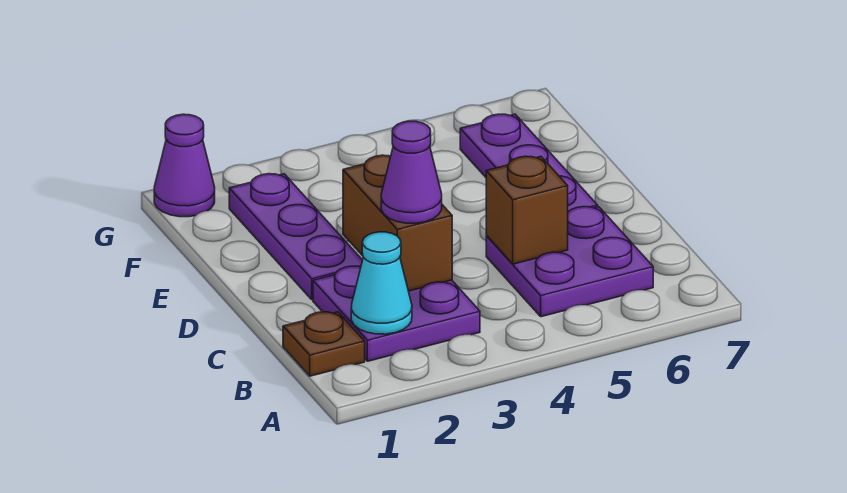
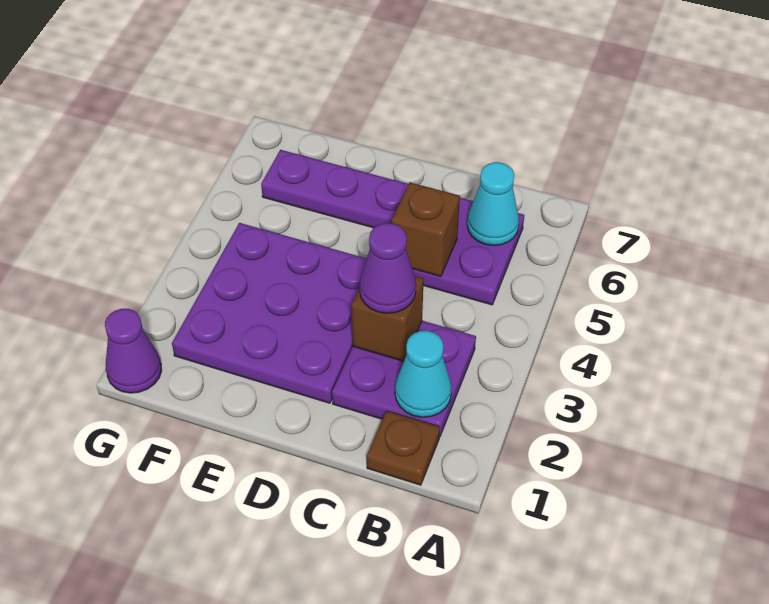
none -> cyan 1x1 cone [467,162,519,245]
brown 1x2 brick [343,155,452,291] -> brown 1x1 brick [351,276,424,361]
purple 1x3 plate [229,174,362,300] -> purple 3x3 plate [172,223,367,403]

